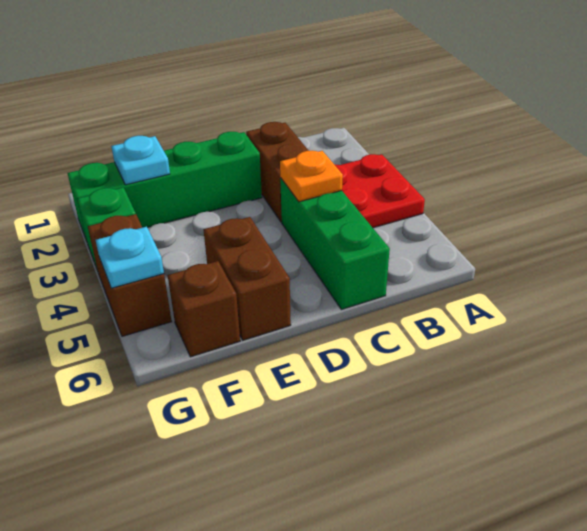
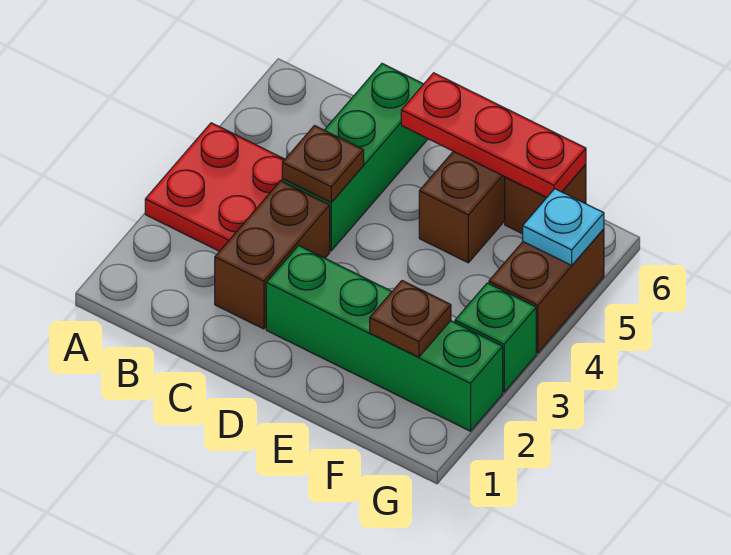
orange 1x1 plate [280,151,343,202] -> brown 1x1 plate [282,126,364,202]
none -> red 1x3 plate [401,73,586,198]
cyan 1x1 plate [111,136,170,185] -> brown 1x1 plate [370,281,451,357]

